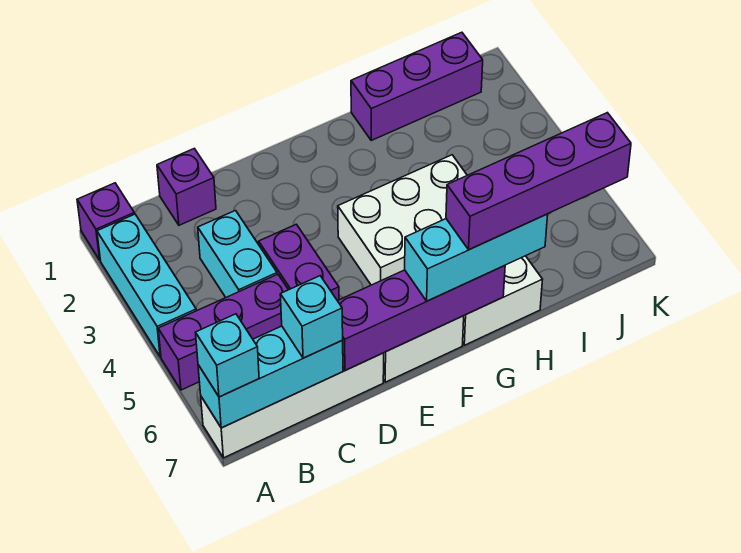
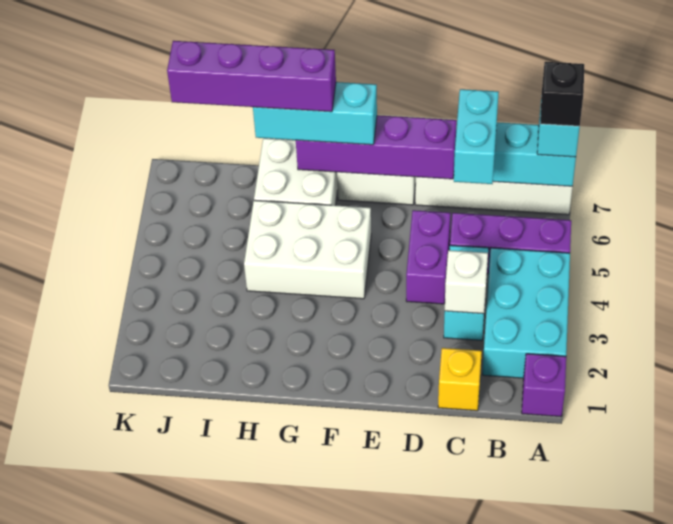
cyan 1x3 brick [97,214,196,357] -> cyan 2x3 brick [482,248,570,378]
none -> black 1x1 brick [540,62,584,126]
purple 1x1 brick [157,149,216,225] -> yellow 1x1 brick [438,348,482,411]
none -> white 1x1 brick [445,250,488,314]
cyan 1x1 brick [280,276,343,358] -> cyan 1x2 brick [454,89,499,184]
purple 1x3 brick [351,32,483,140] -> none

